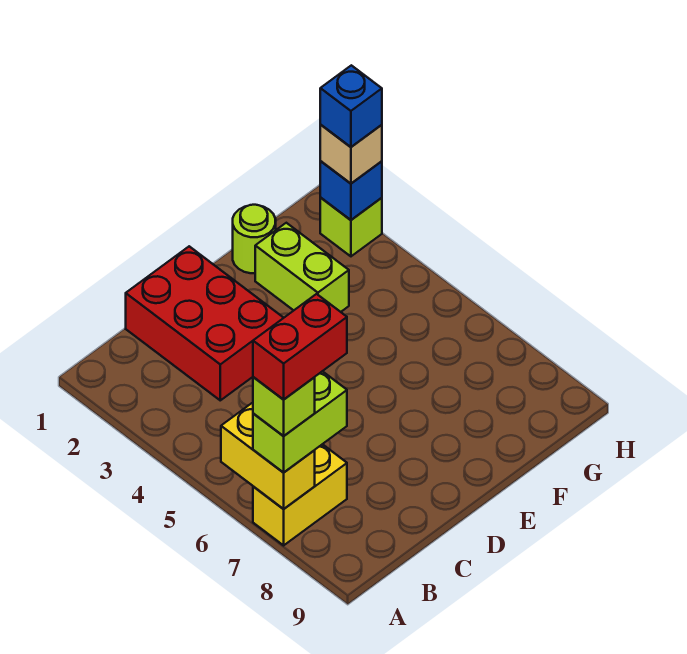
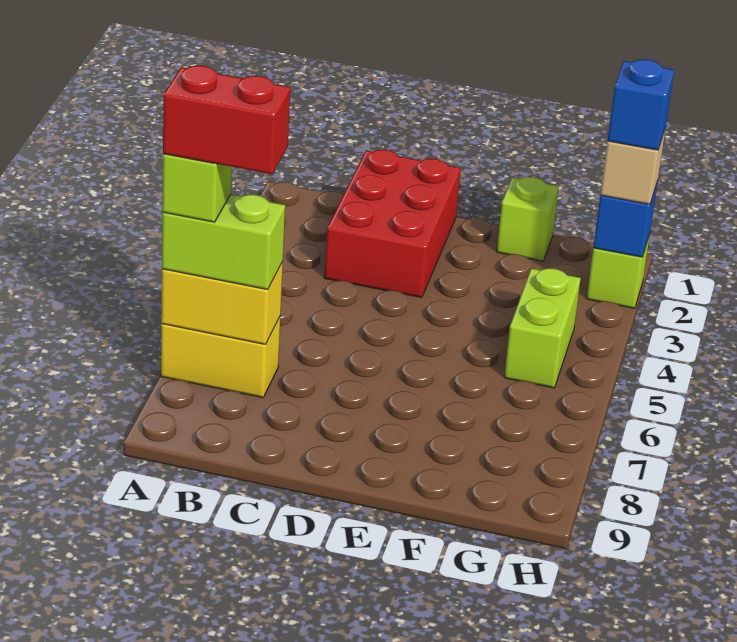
yellow 1x2 brick [221,403,315,509] -> yellow 1x2 brick turned to [161,262,283,344]
lime 1x1 round brick [233,205,276,273] -> lime 1x1 brick [497,177,559,261]
lime 1x2 brick [255,223,349,312] -> lime 1x2 brick moved to [504,268,581,388]

